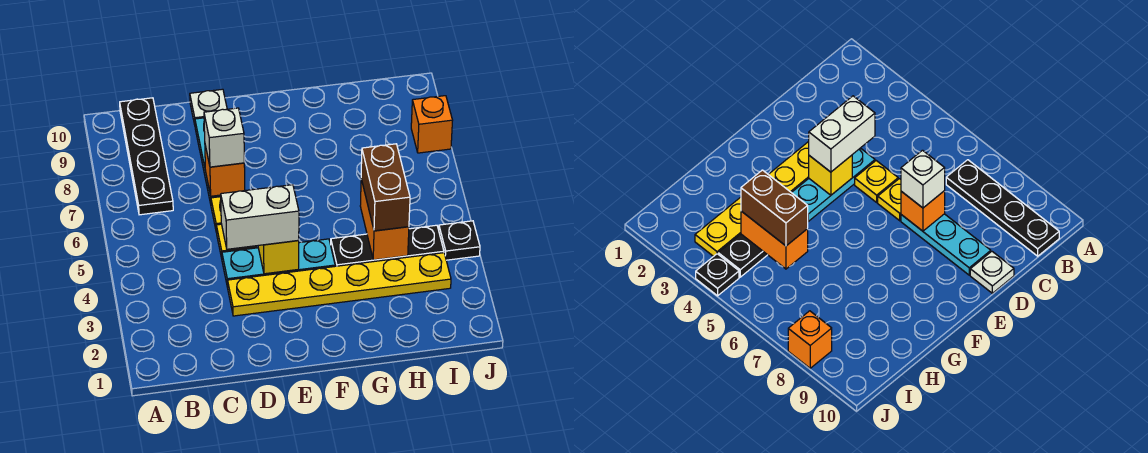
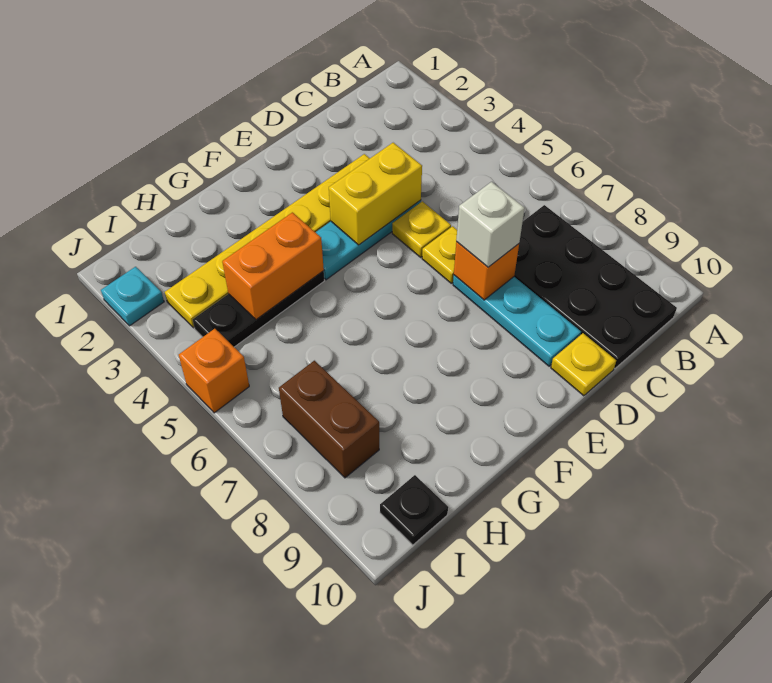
black 1x4 plate [120,98,173,215] -> black 2x4 plate [514,205,677,368]
white 1x2 brick [221,185,299,249] -> none
white 1x1 plate [190,89,227,125] -> yellow 1x1 plate [551,333,616,396]
yellow 1x1 brick [258,241,299,274] -> yellow 1x2 brick [329,143,422,245]
orange 1x2 brick [360,179,409,260] -> orange 1x2 brick turned to [222,212,324,320]
brown 1x2 brick [361,144,410,231] -> brown 1x2 brick moved to [279,361,379,478]
none -> cyan 1x1 plate [101,267,164,326]
black 1x1 plate [439,221,480,260] -> black 1x1 plate moved to [380,475,448,545]
orange 1x1 brick [411,96,453,153] -> orange 1x1 brick moved to [179,329,249,413]

